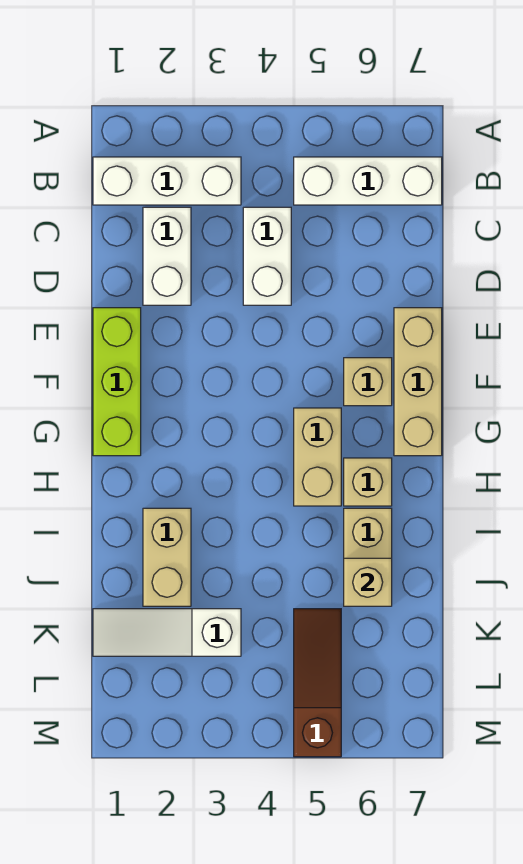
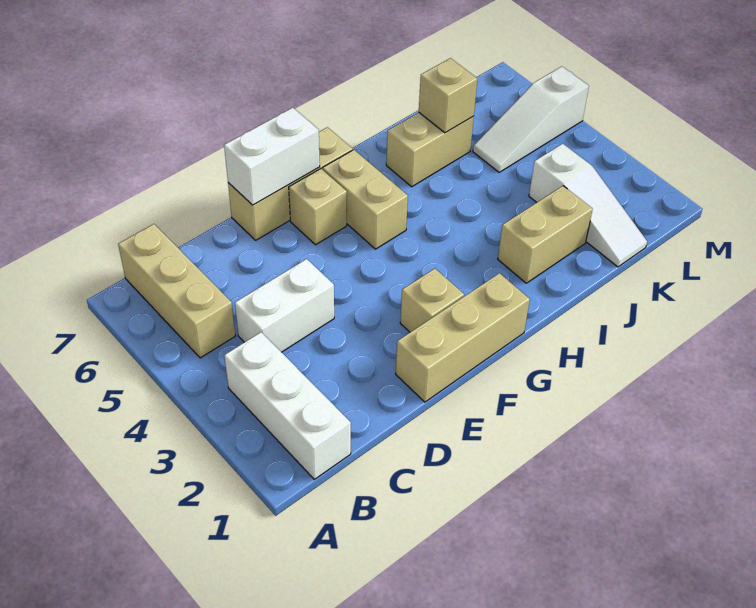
white 1x3 brick [294,157,442,205] -> tan 1x3 brick [118,224,235,358]
white 1x2 brick [143,207,191,305] -> white 1x2 brick moved to [224,108,320,205]
lime 1x3 brick [93,308,141,456] -> tan 1x3 brick [396,273,530,402]
tan 1x2 brick [294,408,341,506] -> tan 1x2 brick turned to [323,150,408,249]
tan 1x1 brick [344,458,392,506] -> tan 1x1 brick moved to [400,268,464,332]
brown 1x3 slope [294,609,341,757] -> white 1x3 slope [473,66,589,172]

